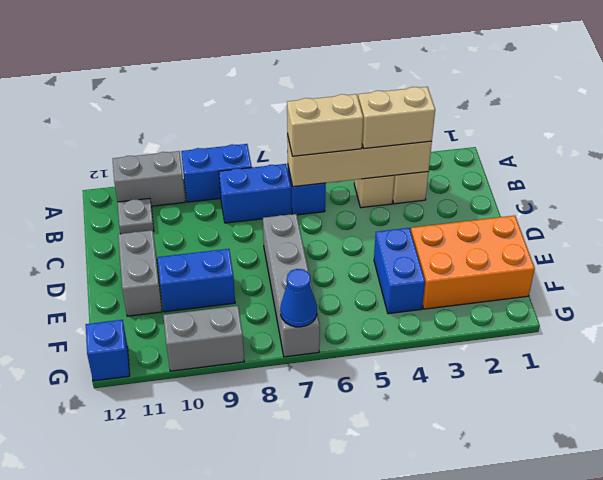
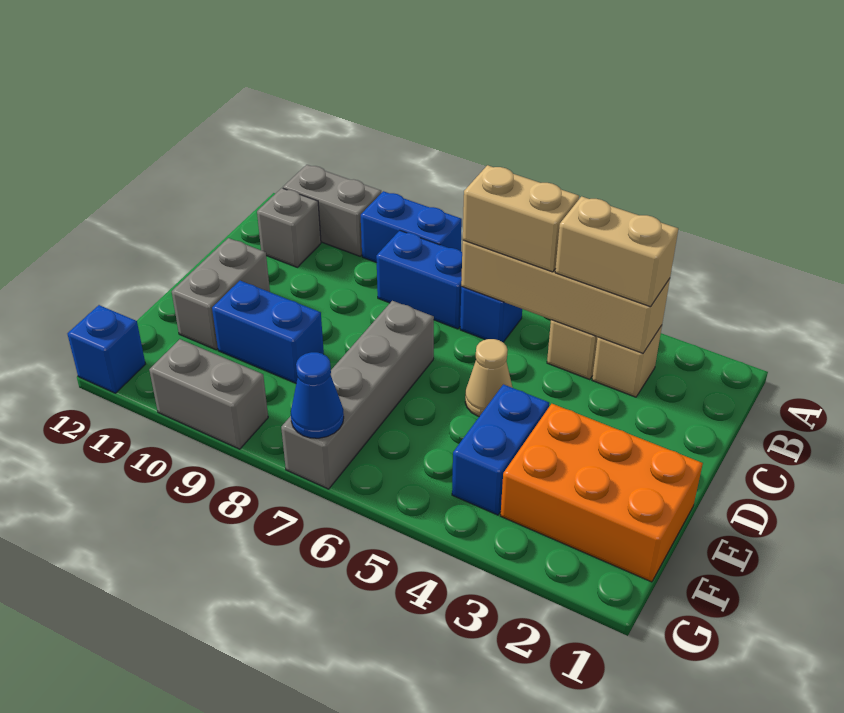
grey 1x1 plate [117,198,154,234] -> grey 1x1 brick [257,188,321,267]
none -> tan 1x1 cone [465,339,513,416]

